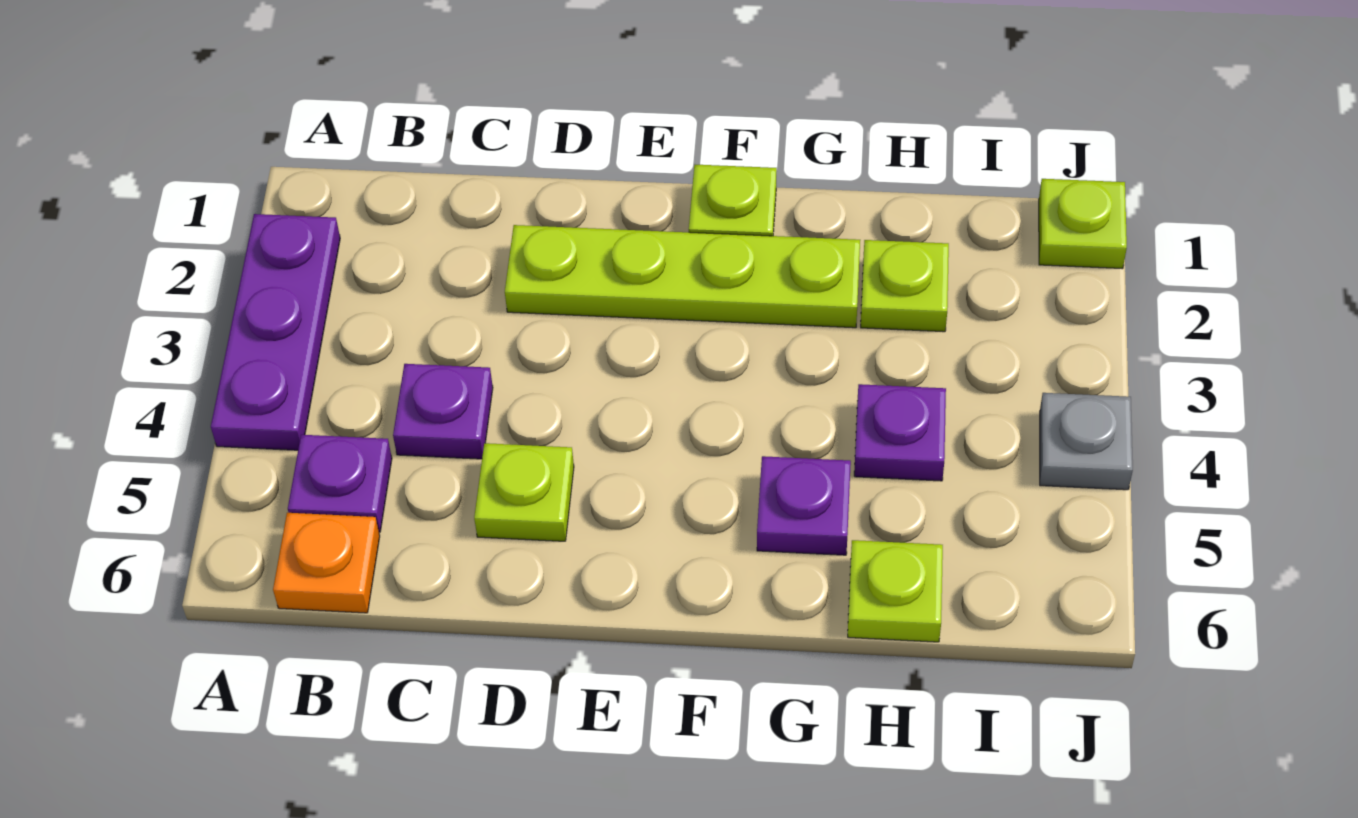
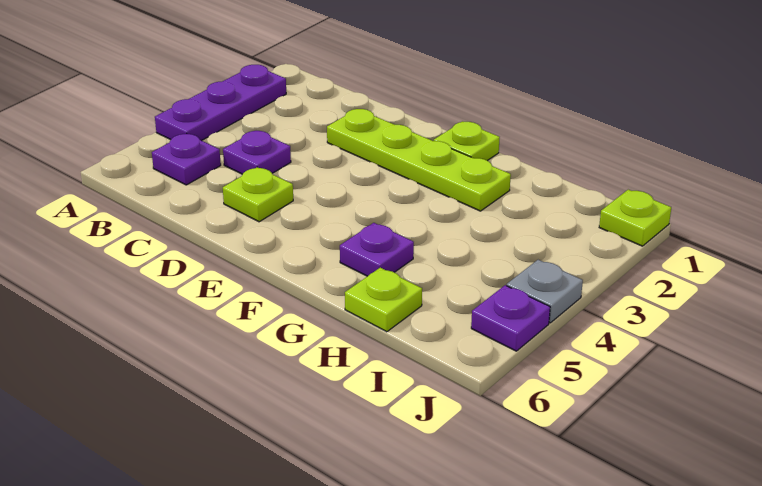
orange 1x1 plate [273,513,380,613] -> none
lime 1x1 plate [861,240,949,332] -> none
purple 1x1 plate [854,384,946,481] -> purple 1x1 plate moved to [471,285,550,351]

